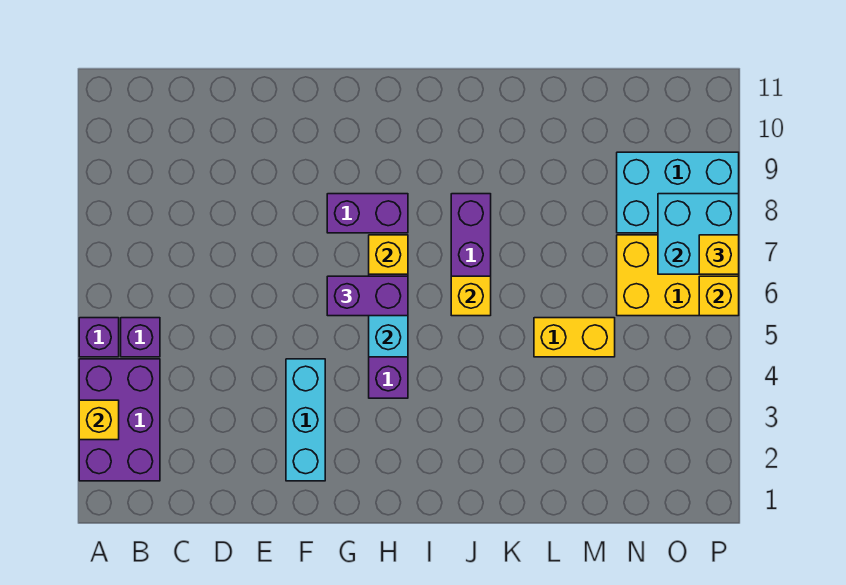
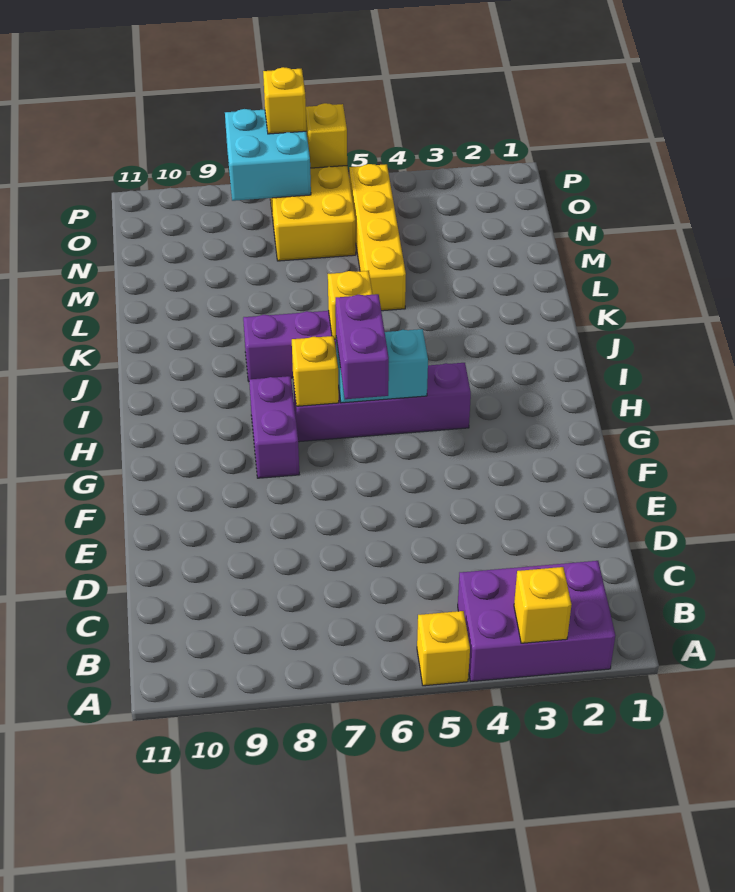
purple 1x1 brick [79,318,119,357] -> yellow 1x1 brick [417,611,470,686]
purple 1x1 brick [121,318,160,357] -> none
cyan 1x3 brick [286,359,325,481] -> none
yellow 1x2 brick [534,318,615,357] -> yellow 1x4 brick [349,164,406,311]
cyan 2x3 brick [617,152,739,233] -> none

